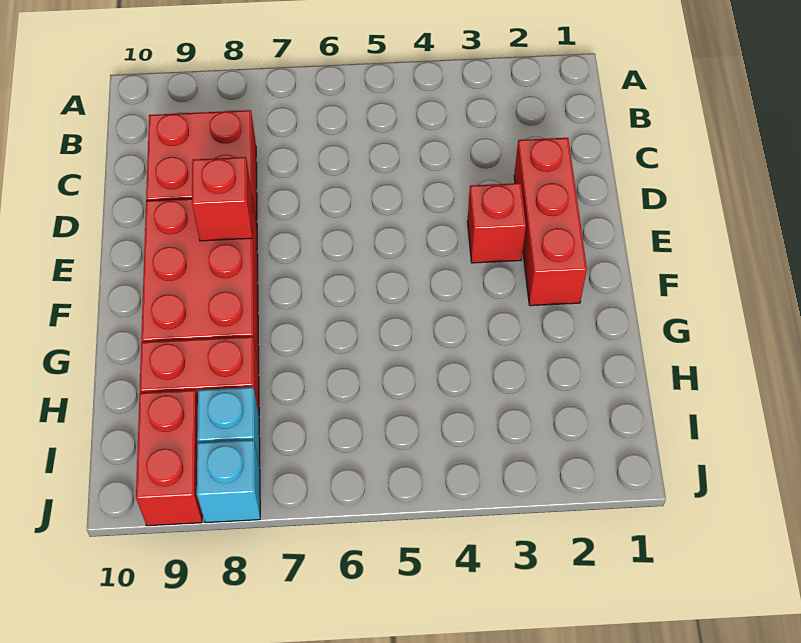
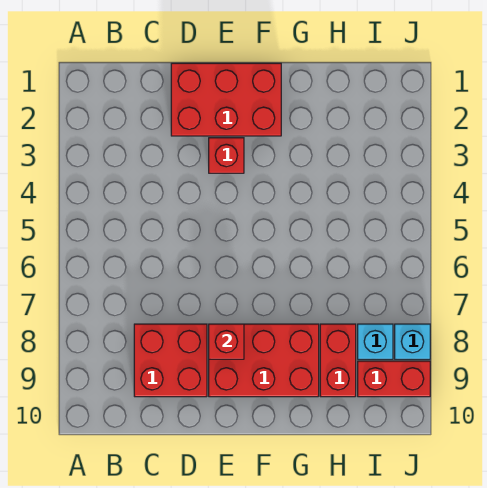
red 1x3 brick [514,138,587,306] -> red 2x3 brick [171,63,281,136]

